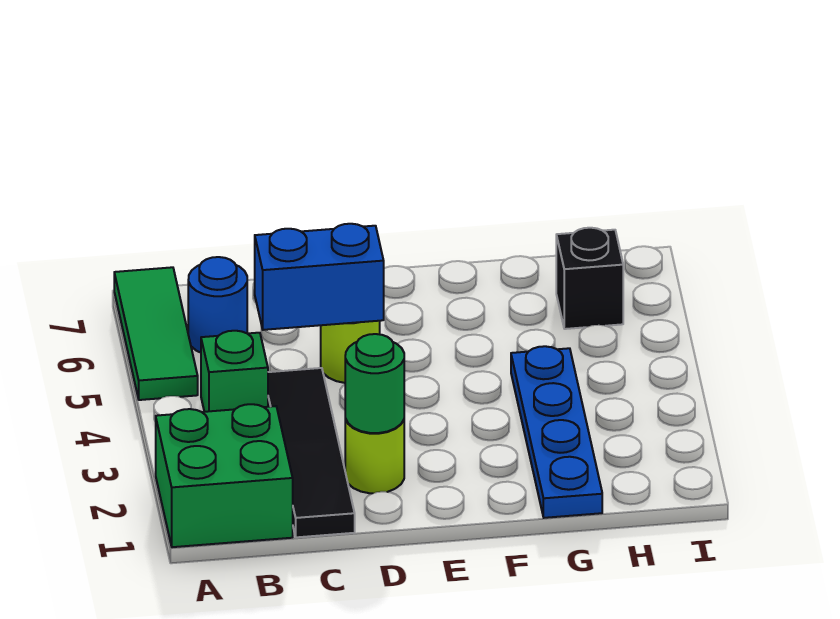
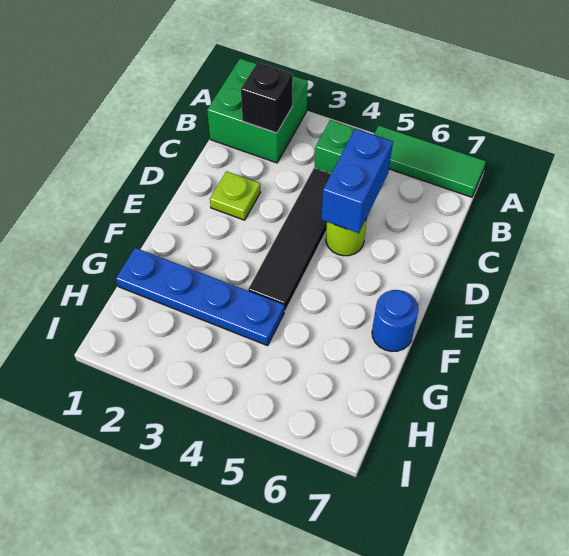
blue 1x1 round brick [188,257,247,353] -> blue 1x1 round brick moved to [372,290,419,351]
black 1x4 tile [268,368,355,537] -> black 1x4 tile turned to [248,168,331,311]
lime 1x1 round brick [345,418,404,493] -> lime 1x1 plate [210,171,261,220]
green 1x1 round brick [345,334,404,433] -> none
black 1x1 brick [556,228,623,329] -> black 1x1 brick moved to [241,63,293,133]

